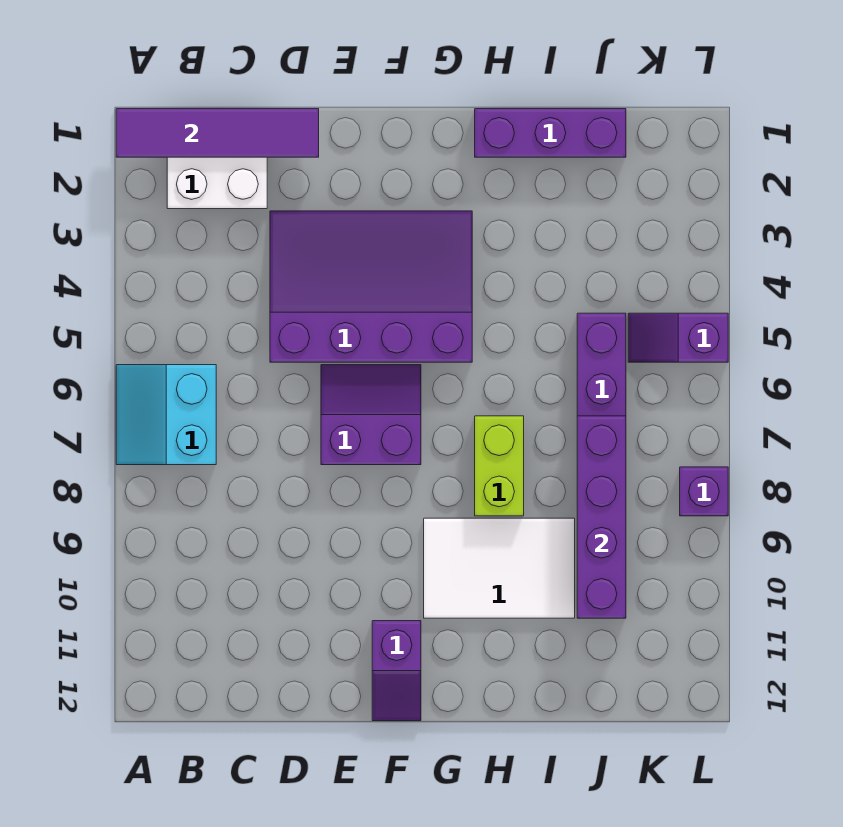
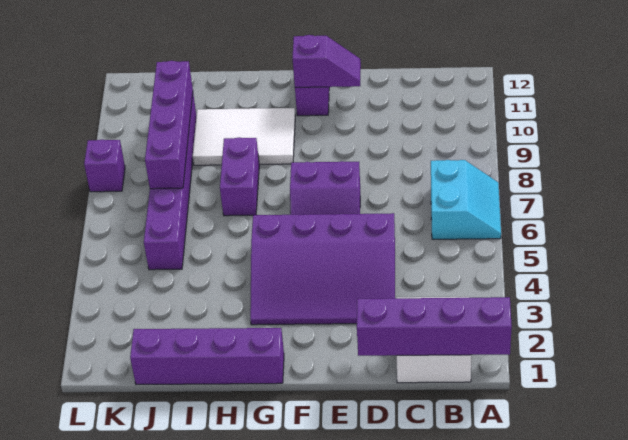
purple 1x4 tile [116,109,319,157] -> purple 1x4 brick [357,297,512,356]
purple 1x3 brick [475,109,626,157] -> purple 1x4 brick [130,328,284,385]
lime 1x2 brick [475,416,524,516] -> purple 1x2 brick [220,137,259,216]
purple 1x2 slope [628,313,728,362] -> purple 1x2 slope moved to [292,35,361,87]

